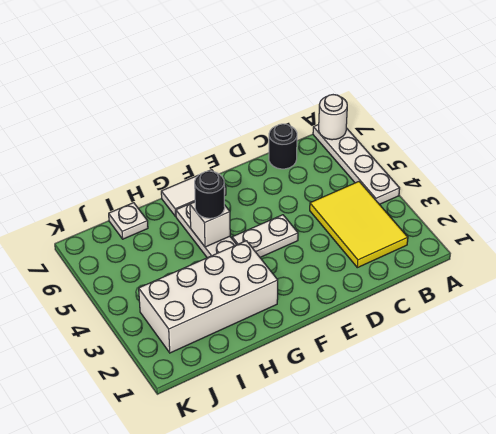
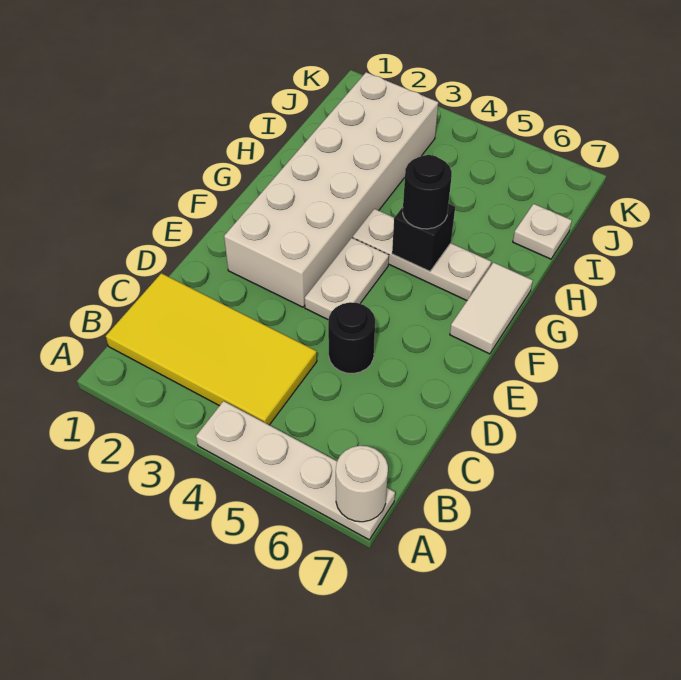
yellow 2x3 tile [310,182,408,268] -> yellow 2x4 tile [106,273,317,425]
black 1x1 round brick [269,124,297,169] -> black 1x1 round brick moved to [328,302,375,374]
white 2x4 brick [139,241,278,353] -> white 2x6 brick [224,72,438,307]
white 1x1 brick [190,202,230,247] -> black 1x1 brick [392,204,455,271]

